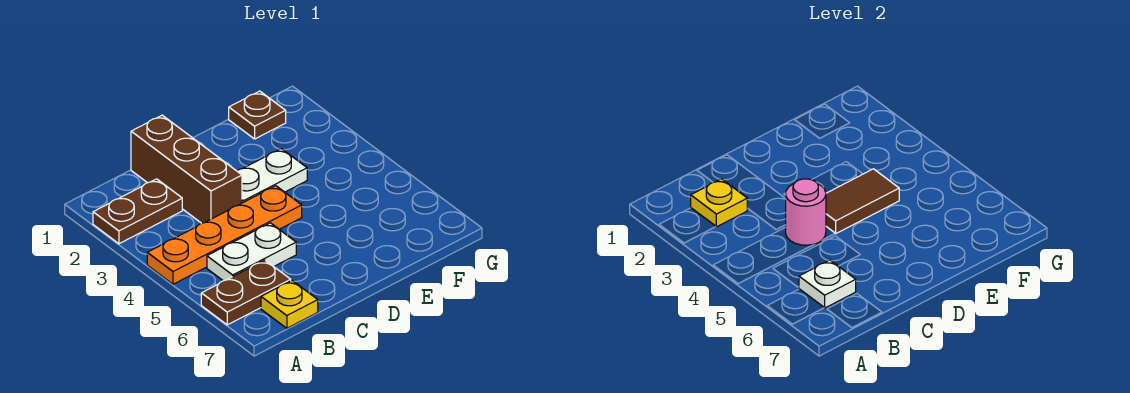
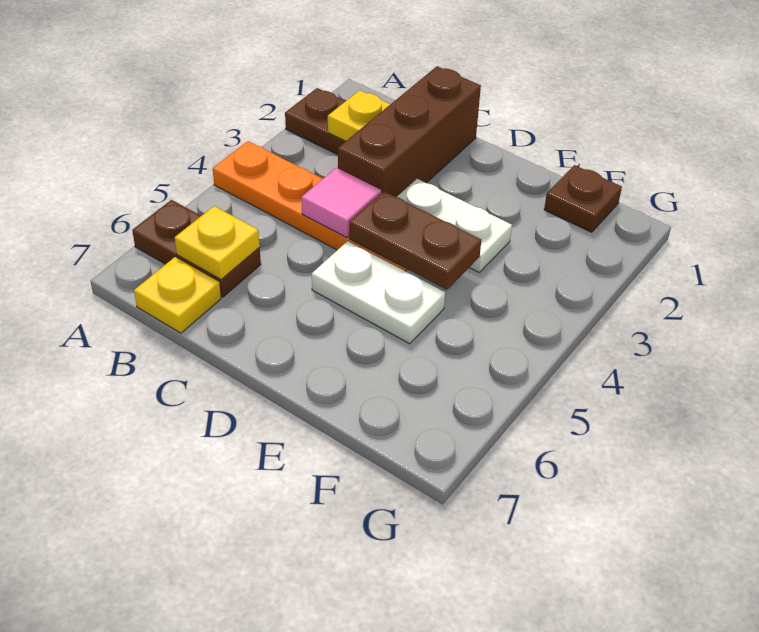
white 1x2 plate [207,223,296,281] -> white 1x2 plate moved to [312,241,445,344]
white 1x1 plate [799,260,856,308] -> yellow 1x1 plate [175,206,260,279]
pink 1x1 round brick [785,179,826,245] -> pink 1x1 tile [301,168,381,238]
brown 1x2 tile [826,169,899,233] -> brown 1x2 plate [349,191,481,290]

